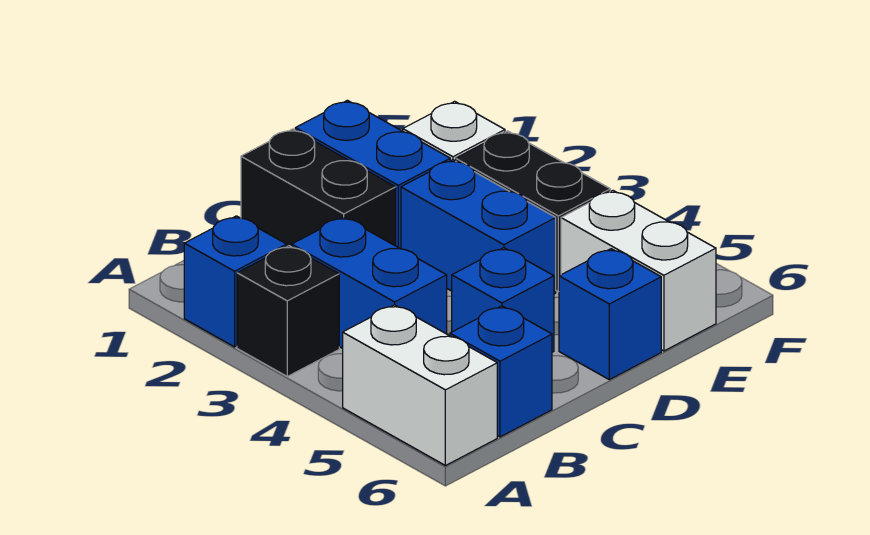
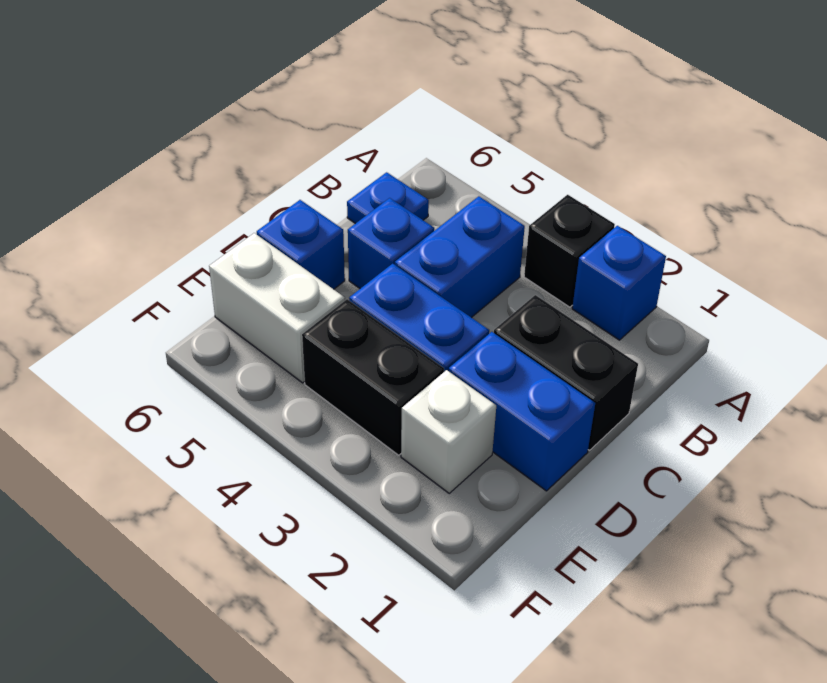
white 1x2 brick [343,305,497,466] -> none
blue 1x2 brick [292,217,447,348] -> blue 1x2 brick turned to [395,196,525,318]
blue 1x1 brick [450,306,552,437] -> blue 1x1 plate [347,172,429,224]

